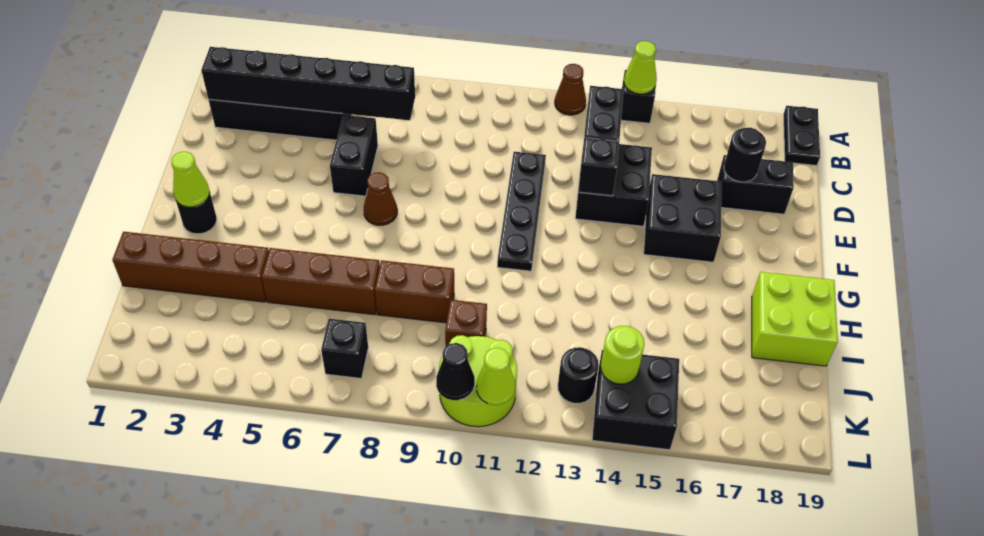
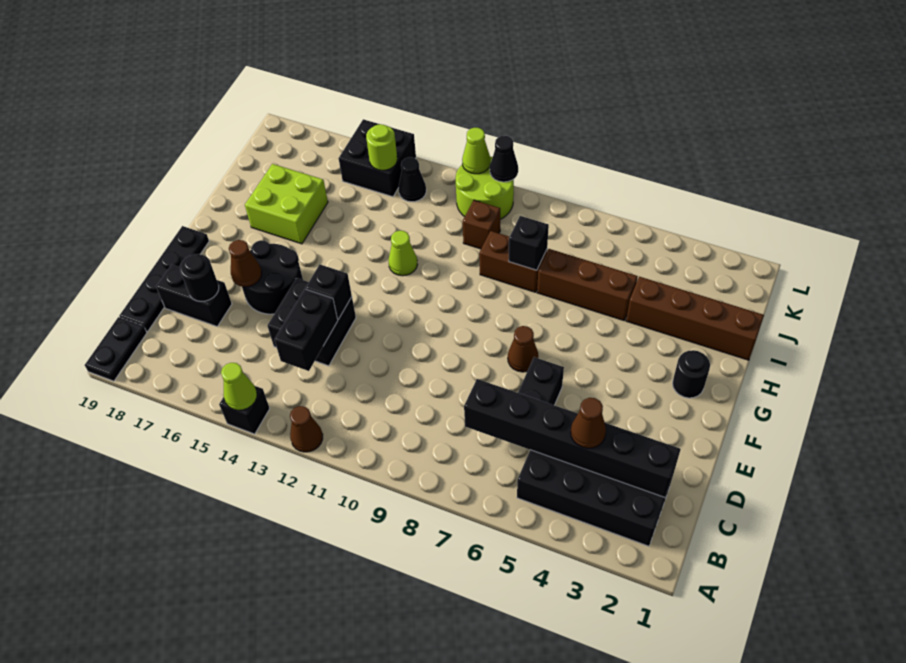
none -> brown 1x1 cone [571,398,606,448]
black 1x4 plate [497,152,546,271] -> black 1x4 plate moved to [119,226,209,331]
black 2x2 brick [644,174,722,262] -> black 2x2 round brick [242,240,303,314]
none -> brown 1x1 cone [229,240,262,287]
lime 1x1 cone [171,152,210,207] -> lime 1x1 cone moved to [389,231,418,276]
lime 2x2 brick [752,272,838,366] -> lime 2x2 brick moved to [245,164,328,244]
black 1x1 brick [321,319,368,378] -> black 1x1 brick moved to [509,216,549,270]
black 1x1 round brick [558,347,599,403] -> black 1x1 cone [399,157,426,202]

